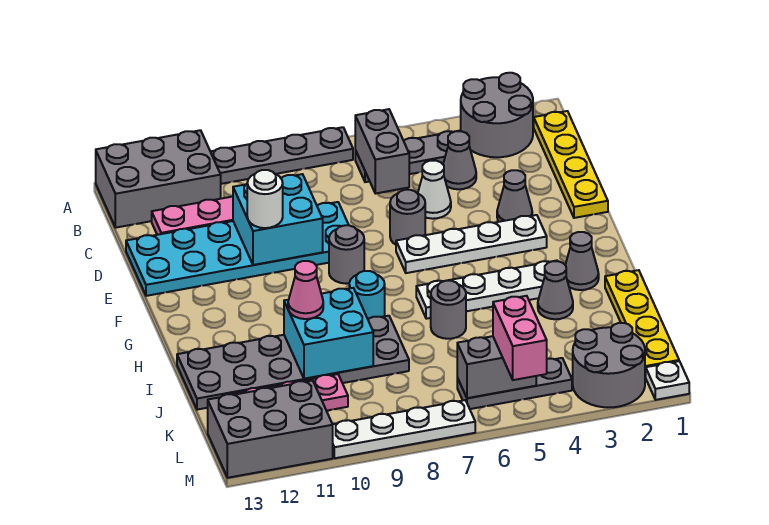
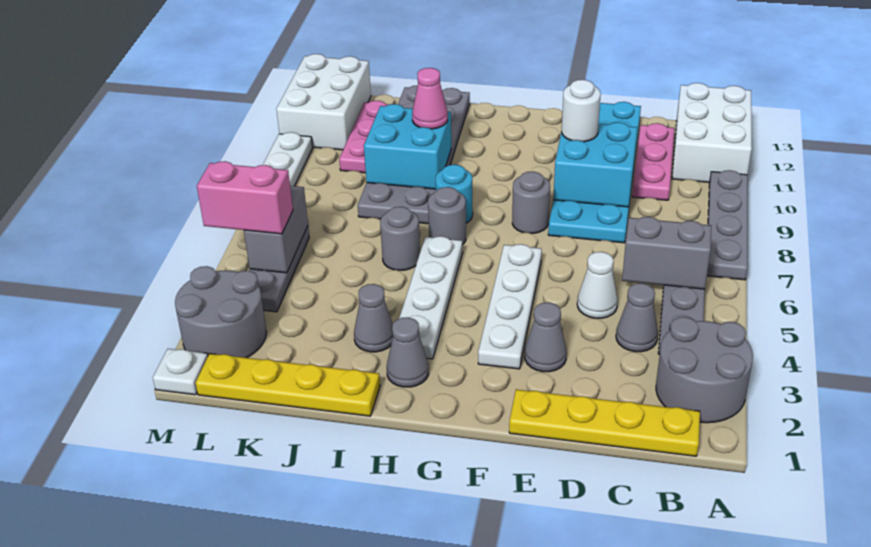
grey 2x3 brick [96,130,221,228] -> white 2x3 brick [672,83,752,182]
grey 1x1 round brick [390,190,425,245] -> grey 1x1 round brick moved to [428,187,466,245]
grey 2x3 brick [208,380,333,478] -> white 2x3 brick [276,54,371,150]

